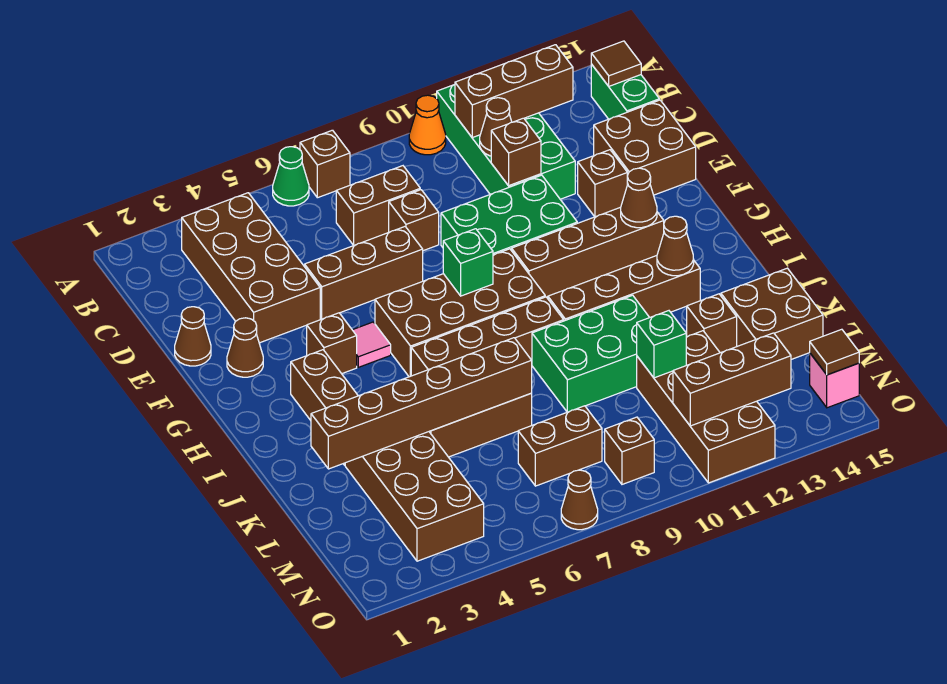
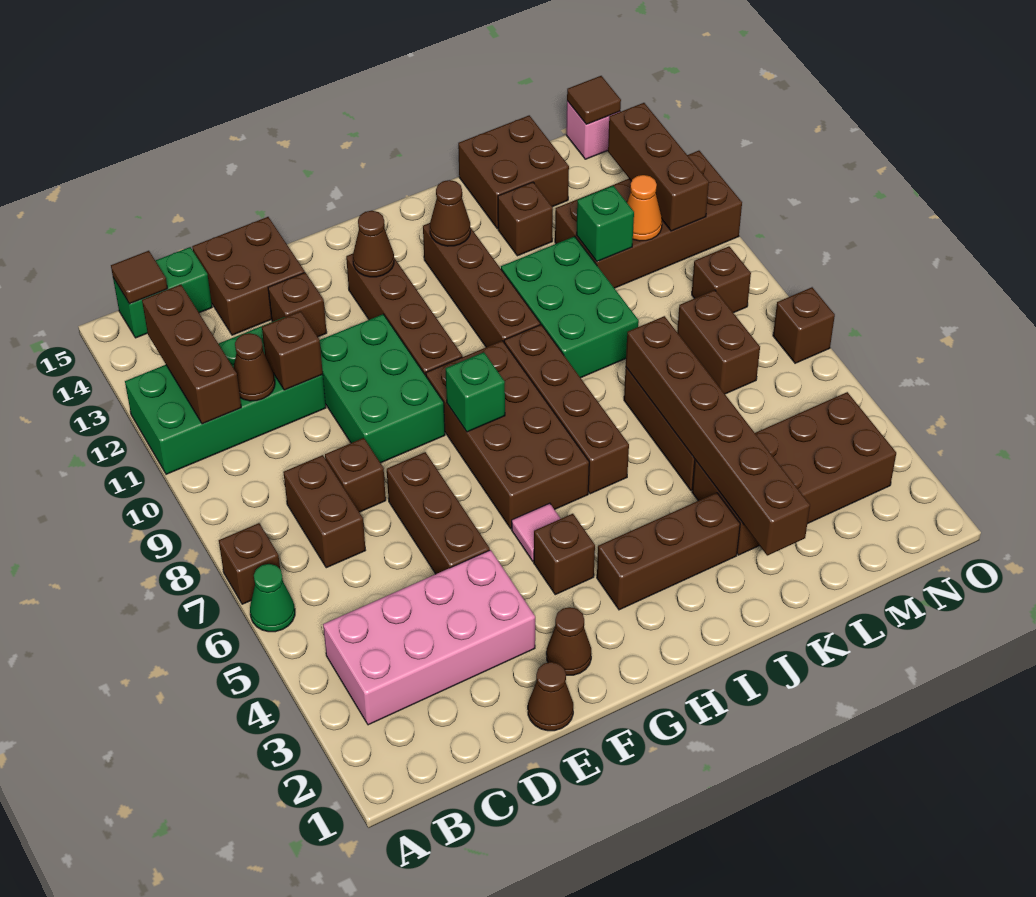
orange 1x1 cone [409,95,446,155] -> orange 1x1 cone moved to [627,175,662,241]
brown 2x4 brick [182,193,320,343] -> pink 2x4 brick [323,550,535,725]
brown 1x1 cone [561,470,598,530] -> brown 1x1 brick [773,287,835,363]

